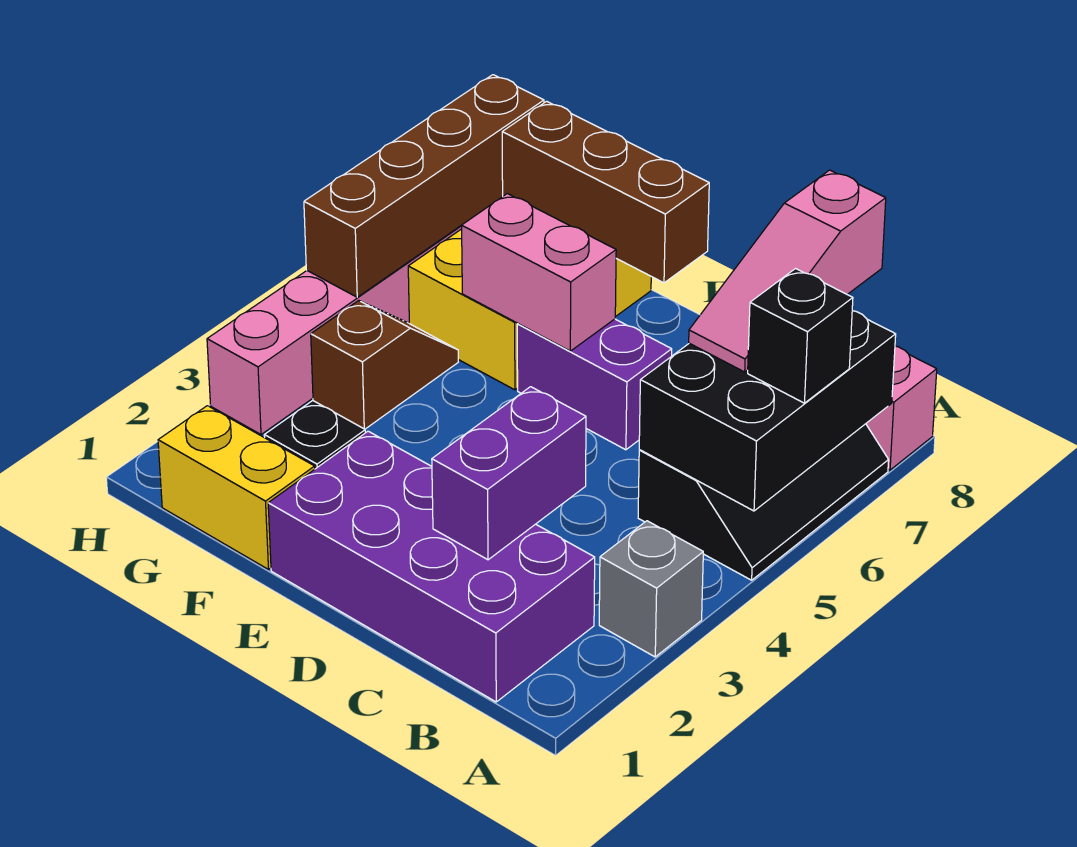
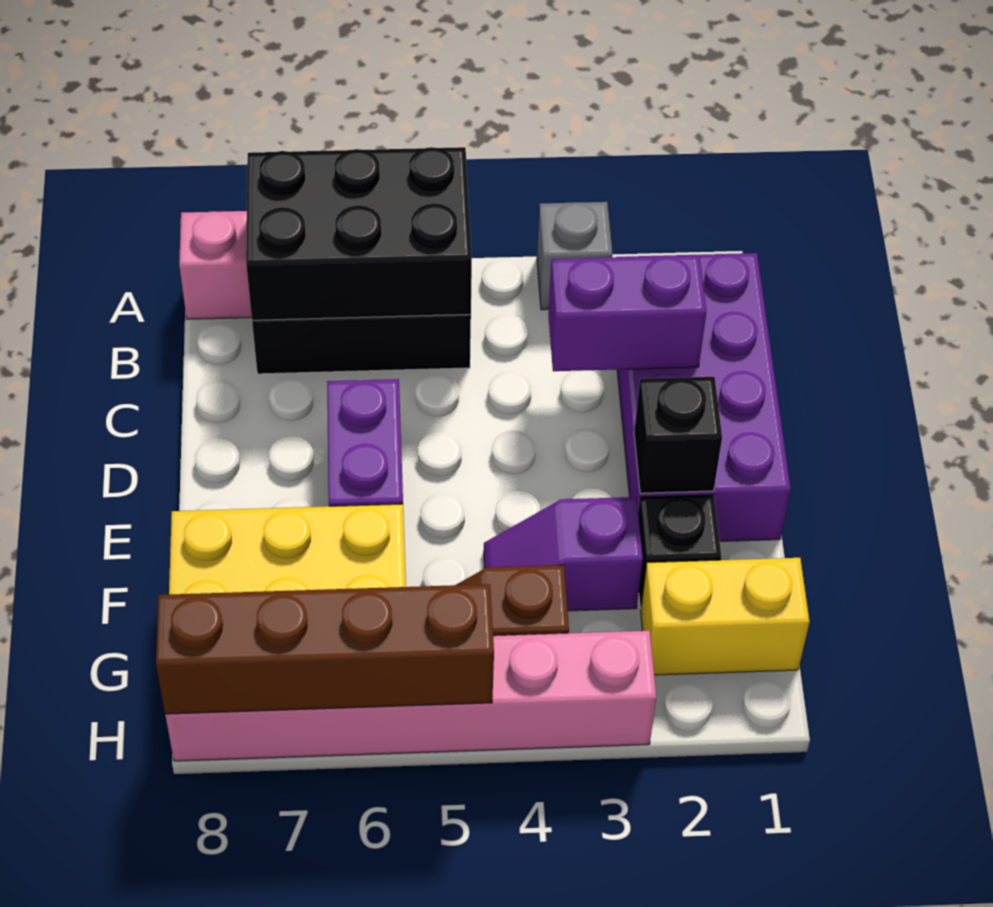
black 1x1 brick [748,269,853,403] -> black 1x1 brick moved to [634,377,722,493]
pink 1x3 slope [689,170,886,372] -> none
pink 1x2 brick [462,194,616,351] -> none
brown 1x3 brick [502,101,709,283] -> none
yellow 1x2 brick [158,406,315,570] -> yellow 1x2 brick turned to [641,558,810,675]
none -> purple 1x2 slope [484,497,643,611]

